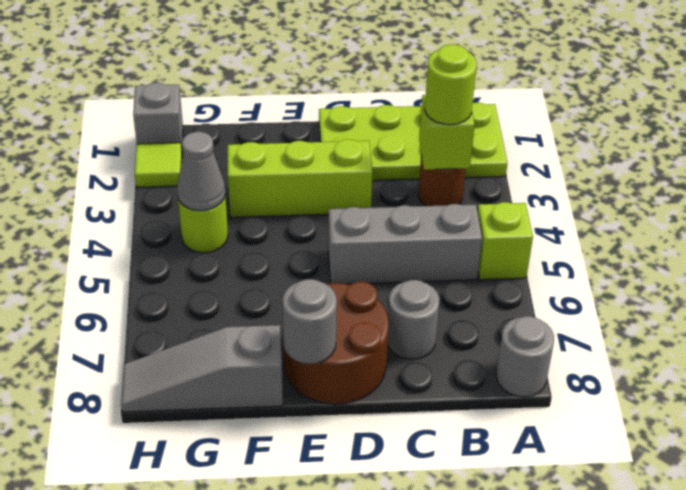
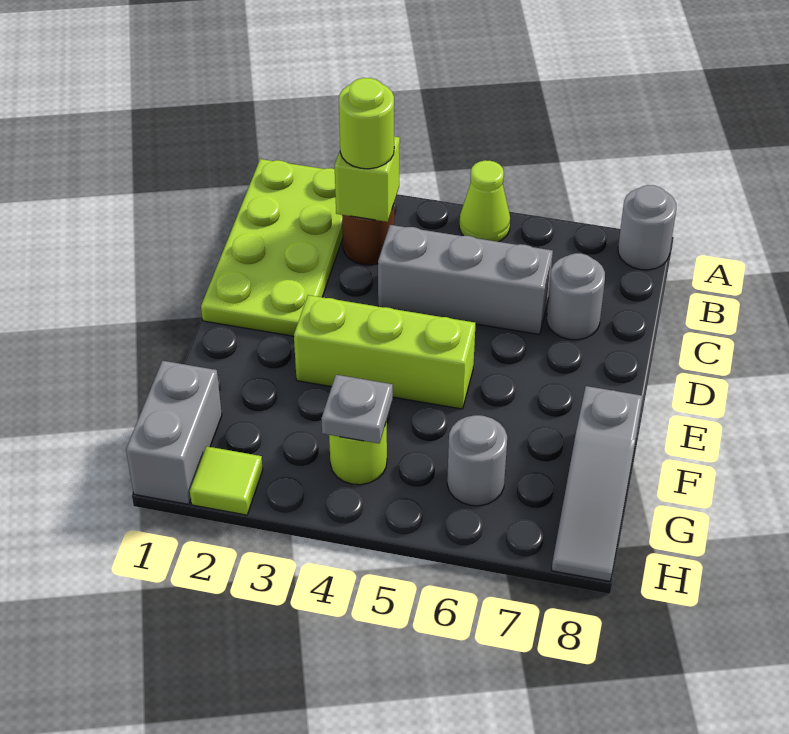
lime 1x1 brick [478,202,533,280] -> lime 1x1 cone [459,160,510,242]
grey 1x3 brick [328,204,482,284] -> grey 1x3 brick turned to [378,225,553,335]
lime 1x3 brick [228,139,373,217] -> lime 1x3 brick turned to [294,295,476,409]
brown 2x2 round brick [283,282,389,404] -> none
grey 1x1 round brick [283,279,337,364] -> grey 1x1 round brick moved to [447,415,507,506]
grey 1x1 cone [177,132,225,211] -> grey 1x1 plate [321,375,393,443]
grey 1x1 brick [133,83,183,151] -> grey 1x2 brick [126,361,222,504]

